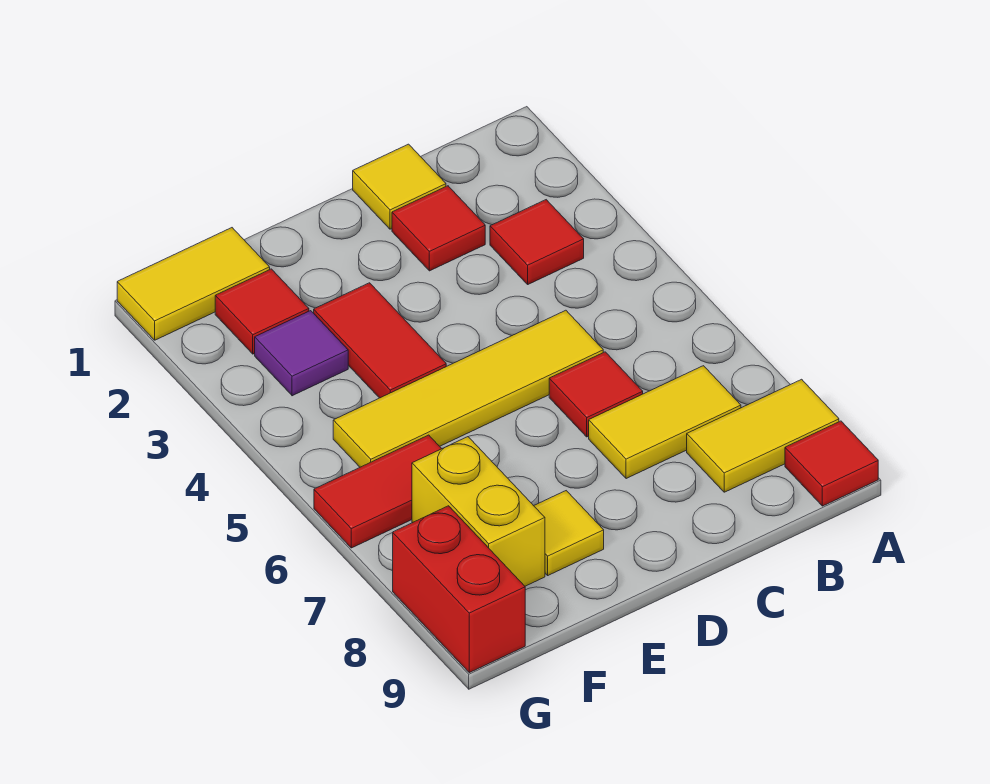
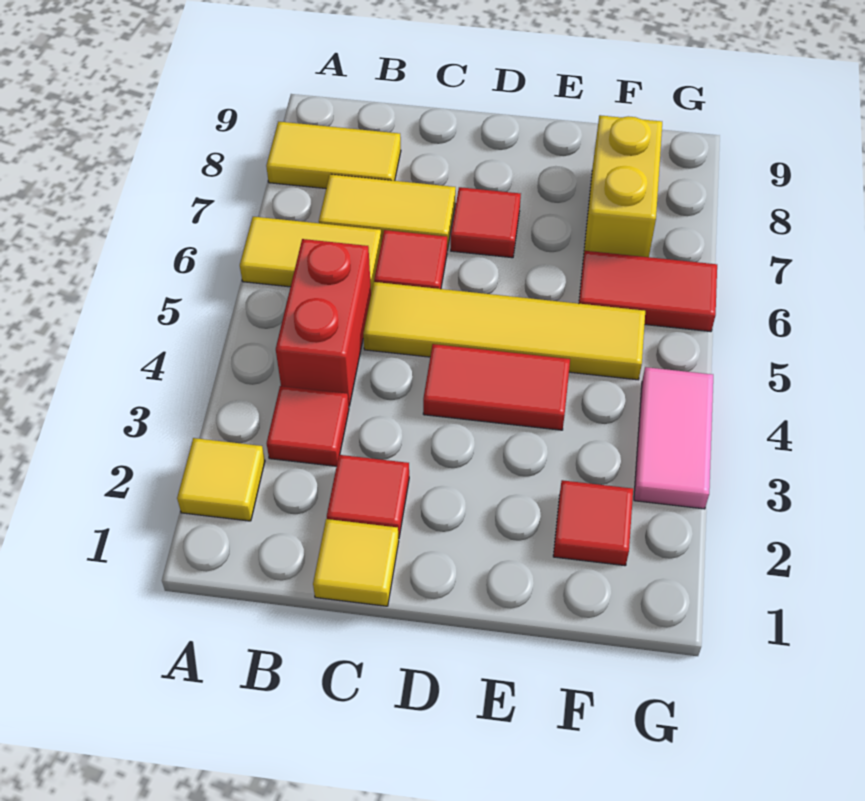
red 1x1 tile [785,421,878,506] -> red 1x1 tile moved to [451,187,521,258]
red 1x2 tile [314,283,446,398] -> red 1x2 tile turned to [423,344,570,430]
yellow 1x1 tile [534,491,604,575] -> yellow 1x1 tile moved to [177,438,265,521]
yellow 1x2 tile [117,228,270,340] -> yellow 1x2 tile moved to [240,217,381,293]
purple 1x1 tile [255,311,348,396] -> none
none -> pink 1x2 tile [634,367,713,509]
red 1x2 brick [393,506,525,673] -> red 1x2 brick moved to [276,239,371,406]

